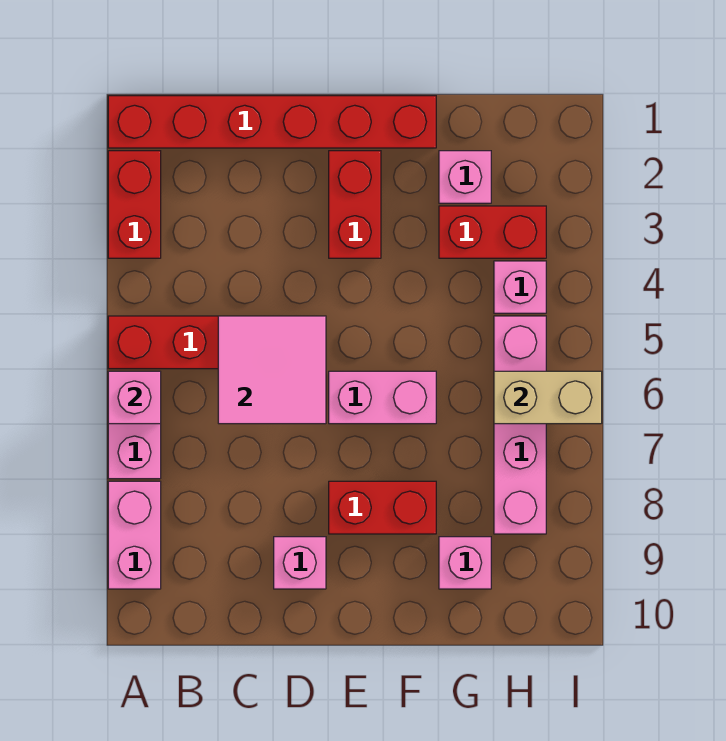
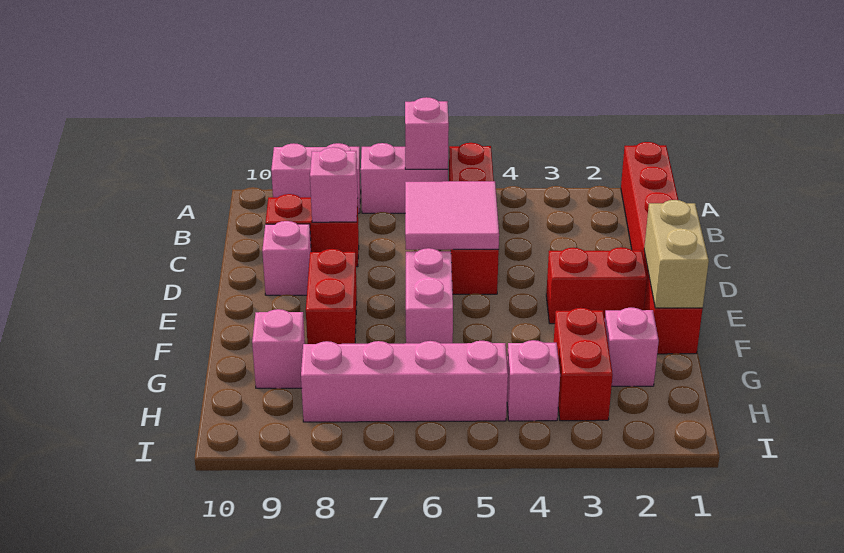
red 1x2 brick [108,151,161,258] -> red 1x2 brick moved to [265,194,359,267]
none -> pink 1x1 brick [310,147,358,222]
tan 1x2 brick [494,371,602,424] -> tan 1x2 brick moved to [644,200,709,308]

